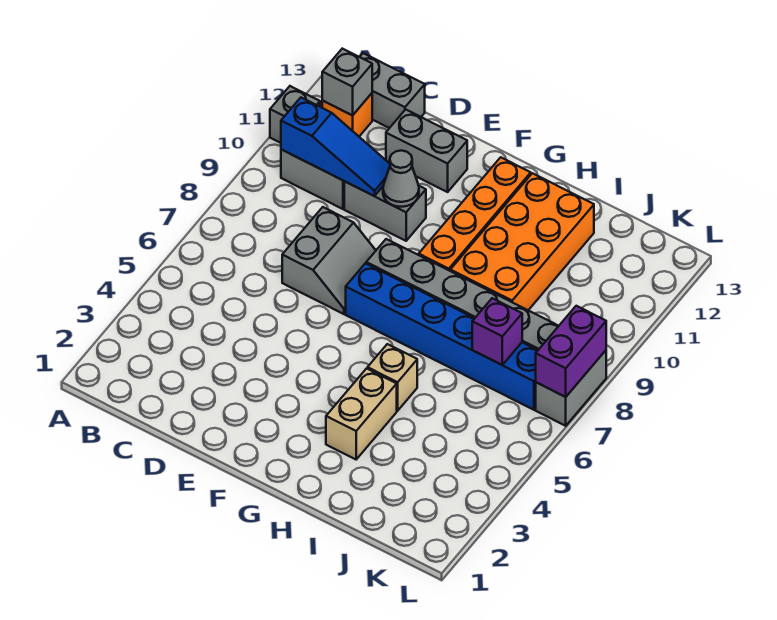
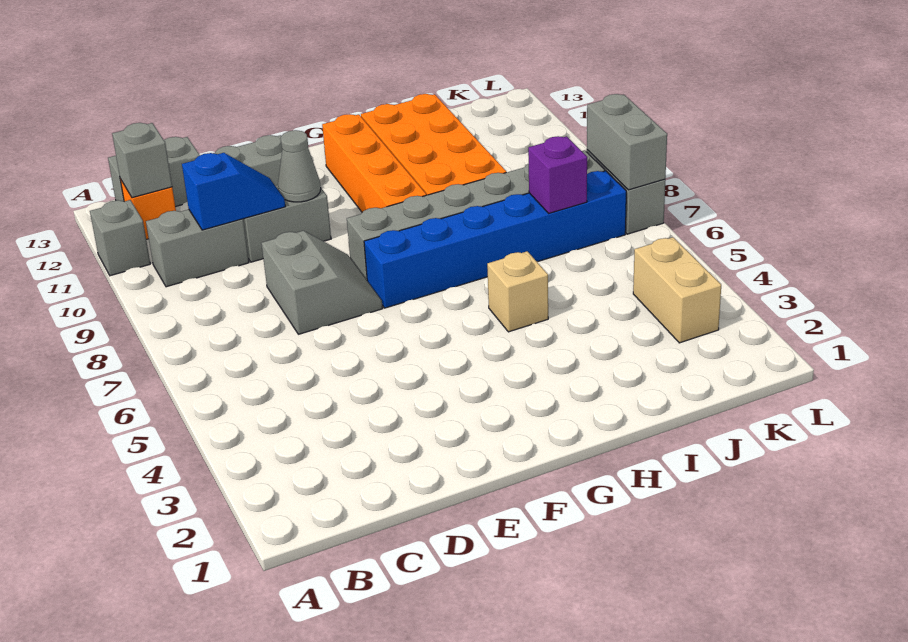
blue 1x3 slope [281,98,390,196] -> blue 1x2 slope [182,153,285,230]
tan 1x2 brick [326,368,397,459] -> tan 1x2 brick moved to [633,237,721,343]
purple 1x2 brick [536,306,606,397] -> grey 1x2 brick [587,94,667,190]

